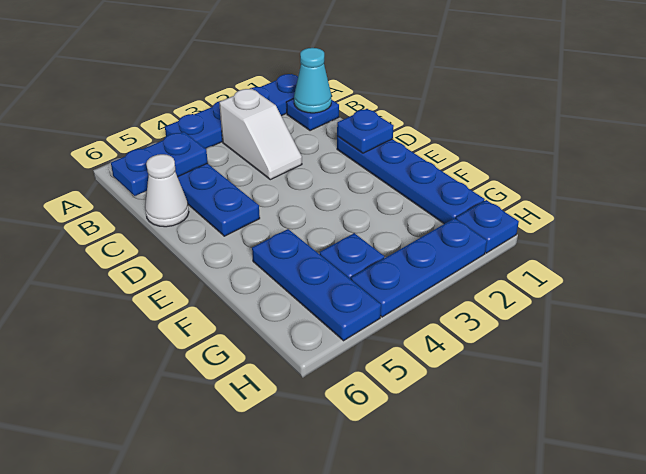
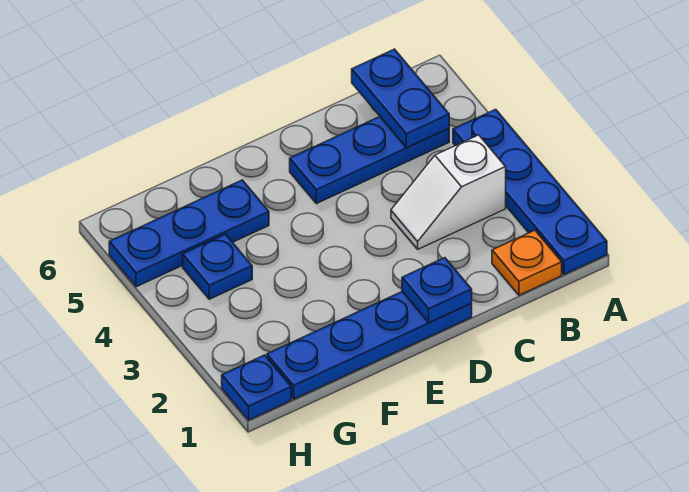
blue 1x1 plate [286,99,339,131] -> orange 1x1 plate [492,230,562,295]
cyan 1x1 cone [294,48,331,113] -> none
white 1x1 cone [145,154,189,227] -> none
blue 1x3 plate [351,218,487,317] -> none

